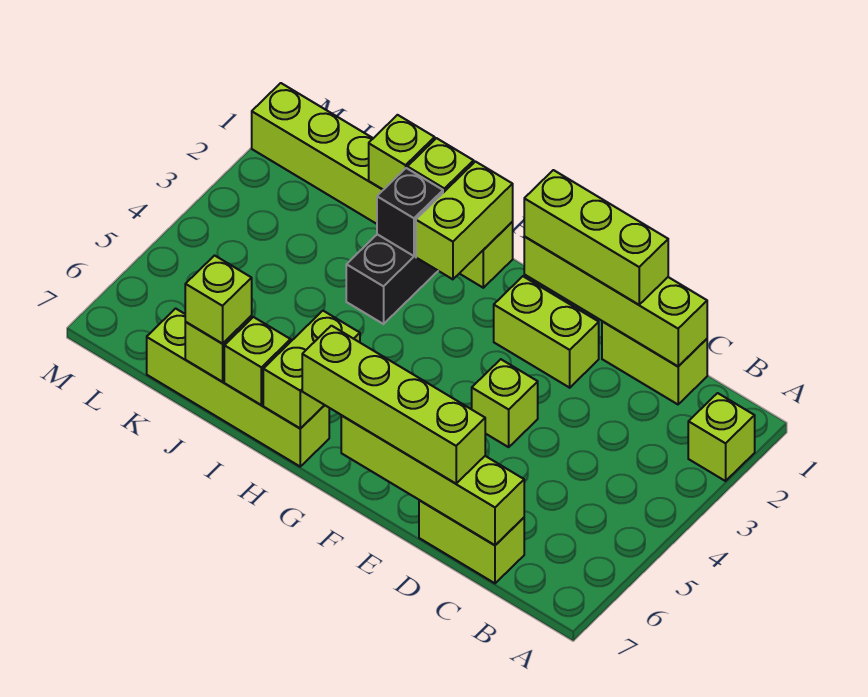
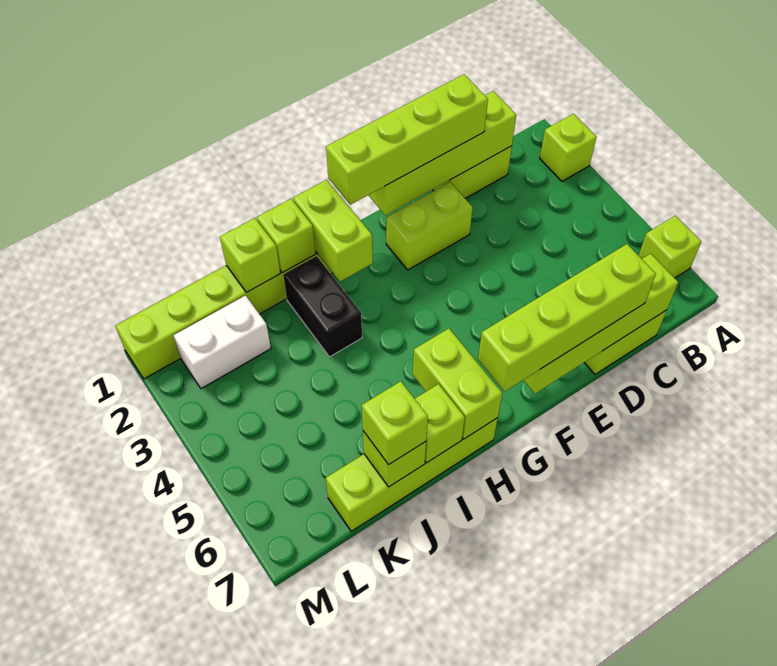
lime 1x3 brick [524,170,668,305] -> lime 1x4 brick [326,74,488,205]
lime 1x1 brick [472,359,538,447] -> lime 1x1 brick moved to [639,216,701,278]
black 1x1 brick [377,168,443,256] -> none
none -> white 1x2 brick [173,296,271,389]

